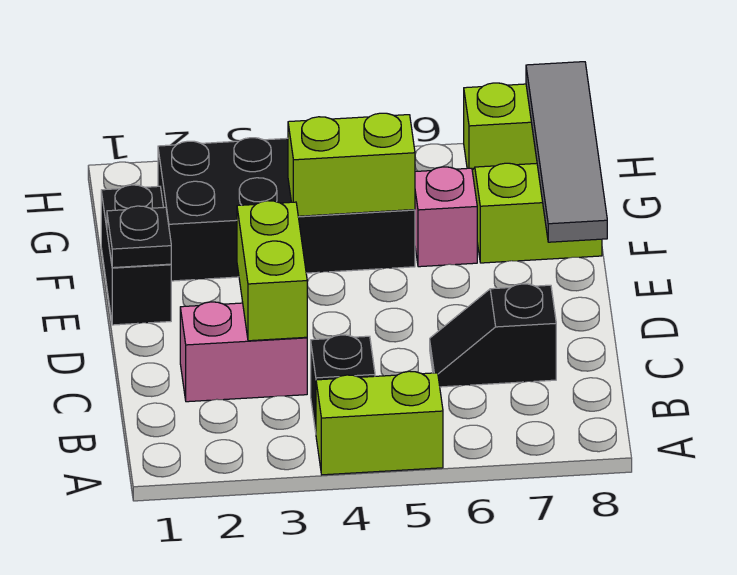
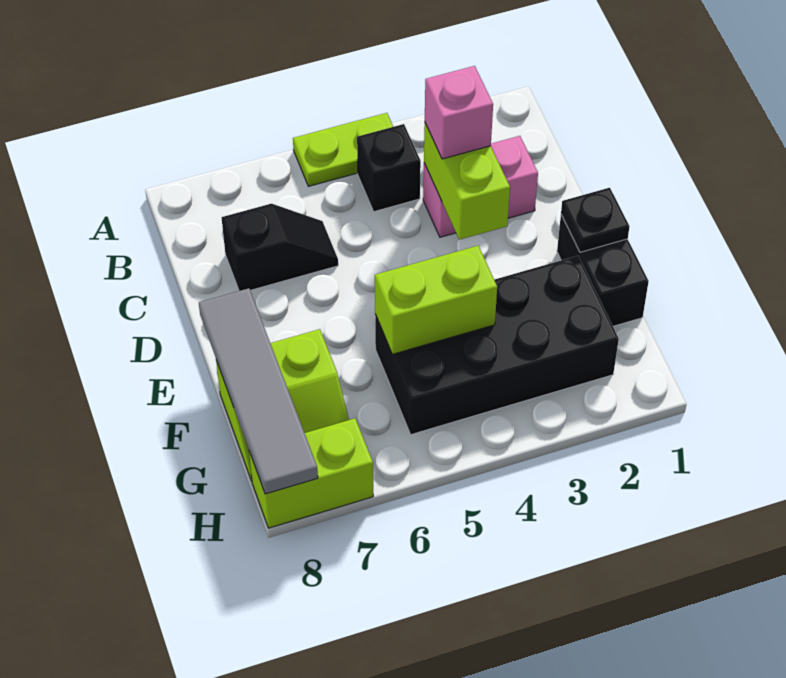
lime 1x2 brick [316,371,443,475] -> lime 1x2 plate [293,113,393,186]
pink 1x1 brick [415,167,477,267] -> pink 1x1 brick moved to [425,66,493,159]

